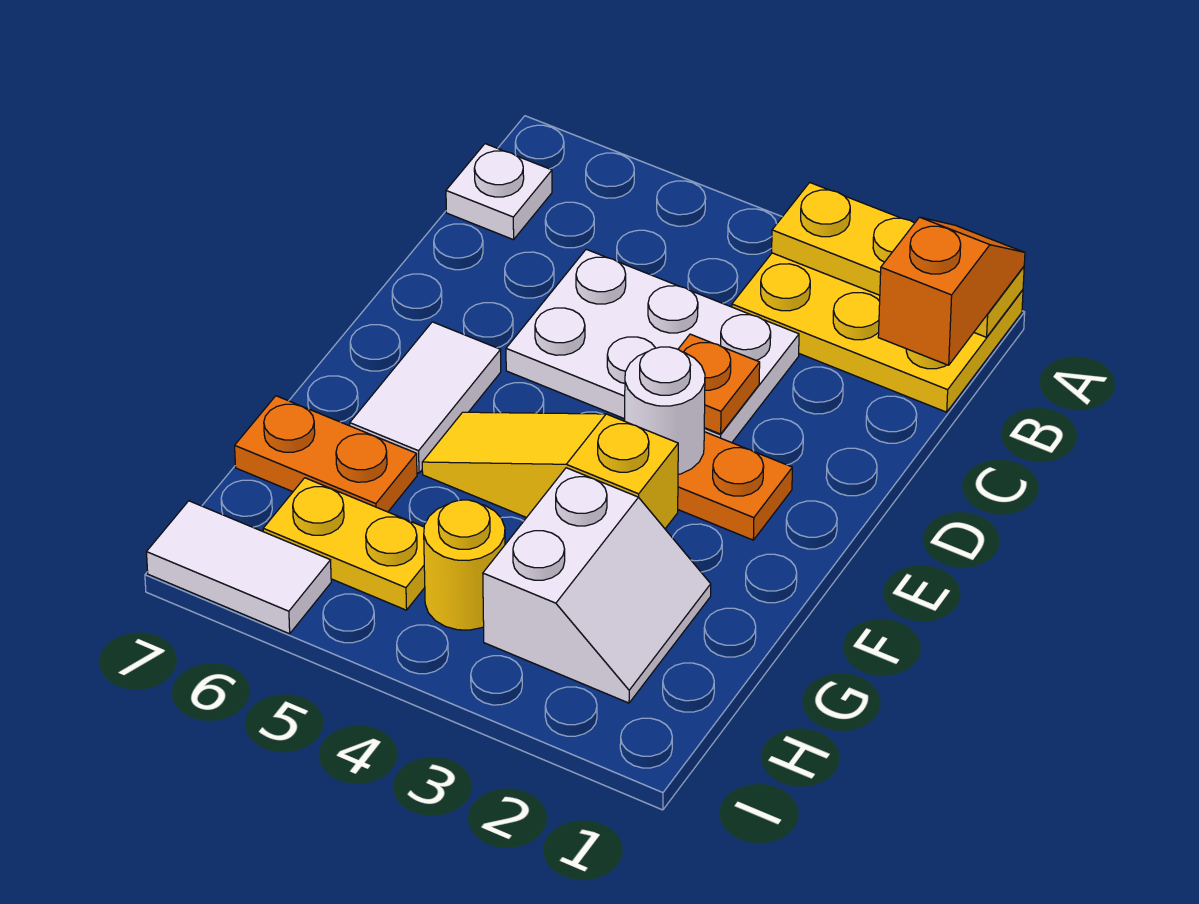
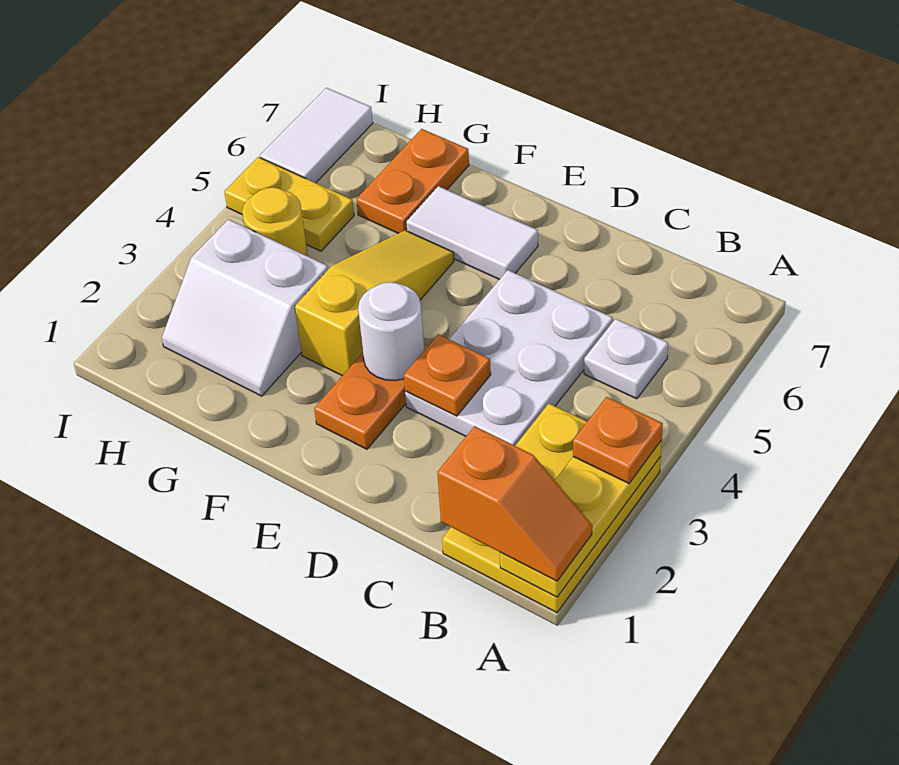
none -> orange 1x1 plate [573,397,663,483]
white 1x1 plate [446,144,552,240] -> white 1x1 plate moved to [584,319,668,399]
yellow 1x2 plate [263,478,425,610] -> yellow 1x2 plate turned to [224,157,354,251]

